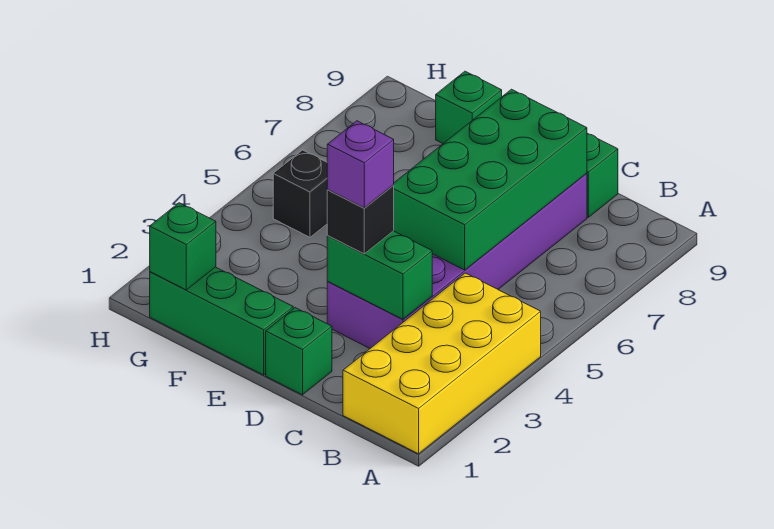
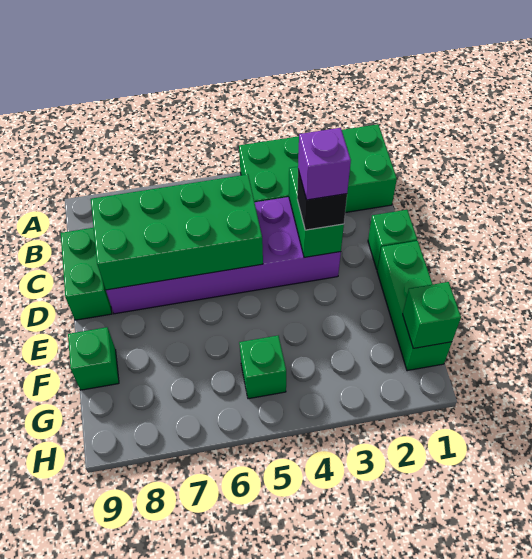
yellow 2x4 brick [343,273,541,454] -> green 2x4 brick [239,124,397,213]
black 1x1 brick [273,150,327,237] -> green 1x1 brick [239,336,286,399]

